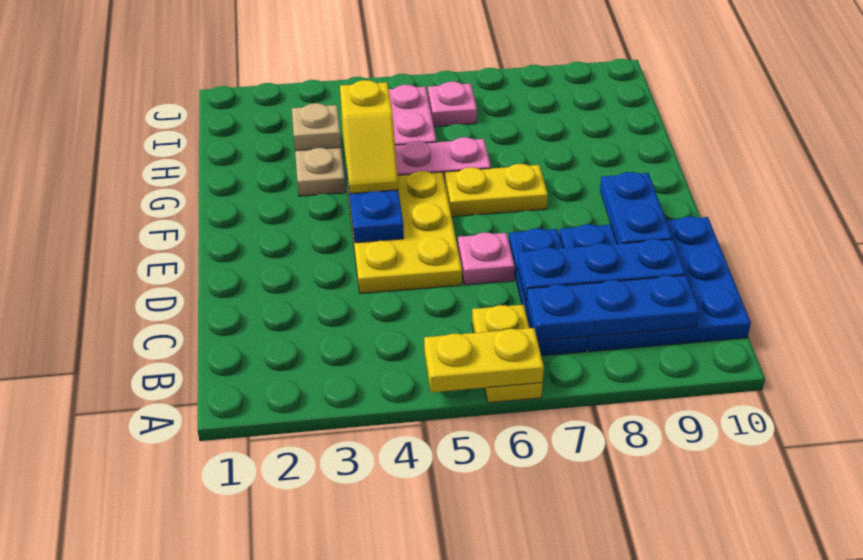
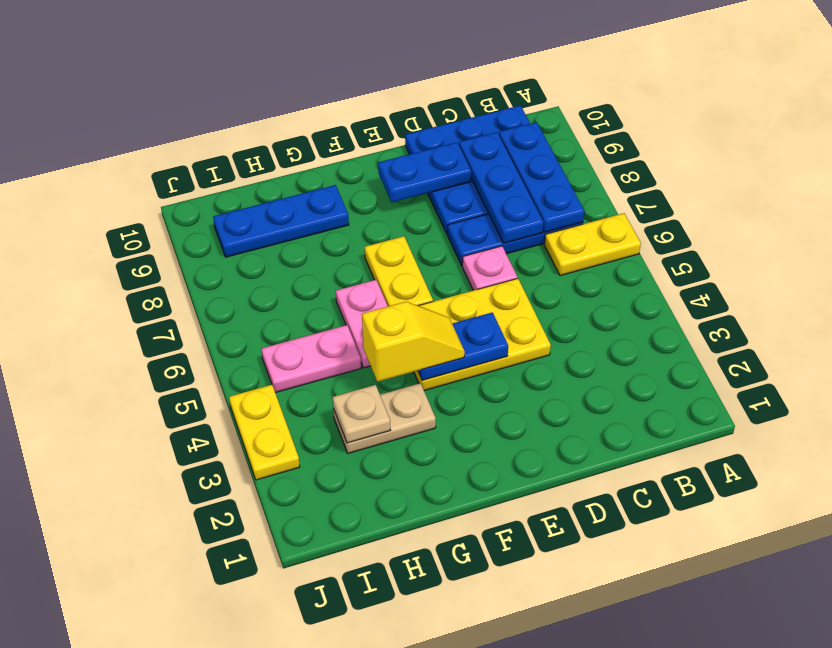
yellow 1x2 plate [424,328,544,392] -> yellow 1x2 plate moved to [229,385,300,480]
none -> blue 1x3 plate [213,185,349,257]
pink 1x1 plate [428,82,477,127] -> none

